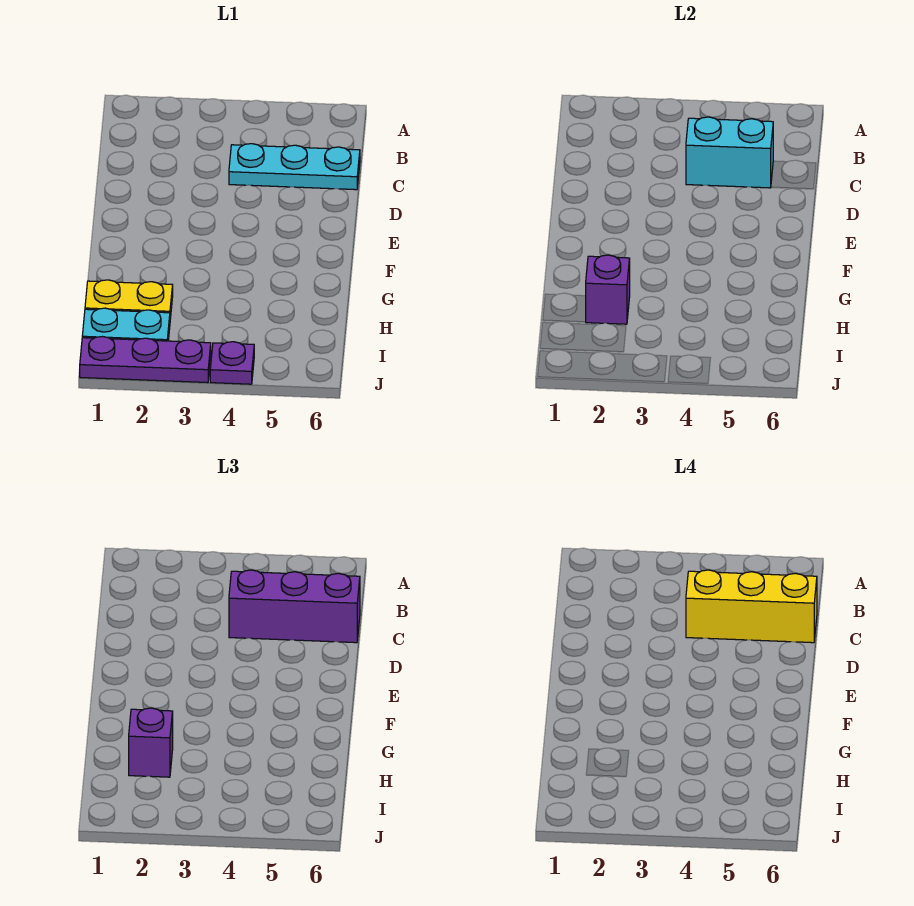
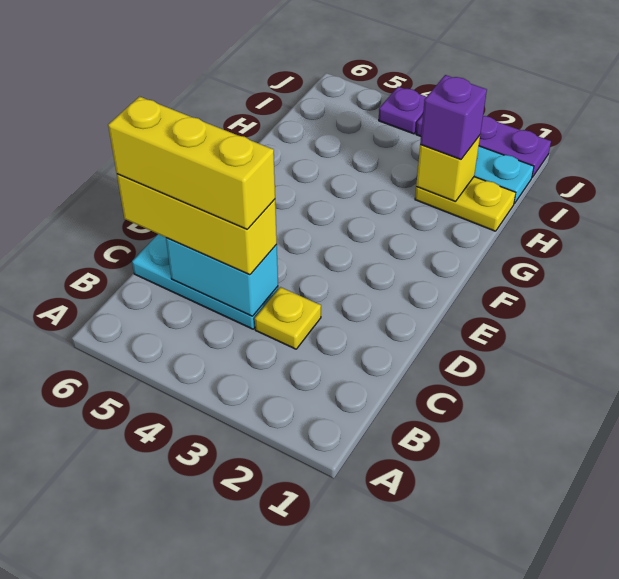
none -> yellow 1x1 plate [255,287,321,349]
purple 1x3 brick [229,570,360,643] -> yellow 1x3 brick [117,174,277,275]
purple 1x1 brick [586,255,630,324] -> yellow 1x1 brick [416,135,480,202]

